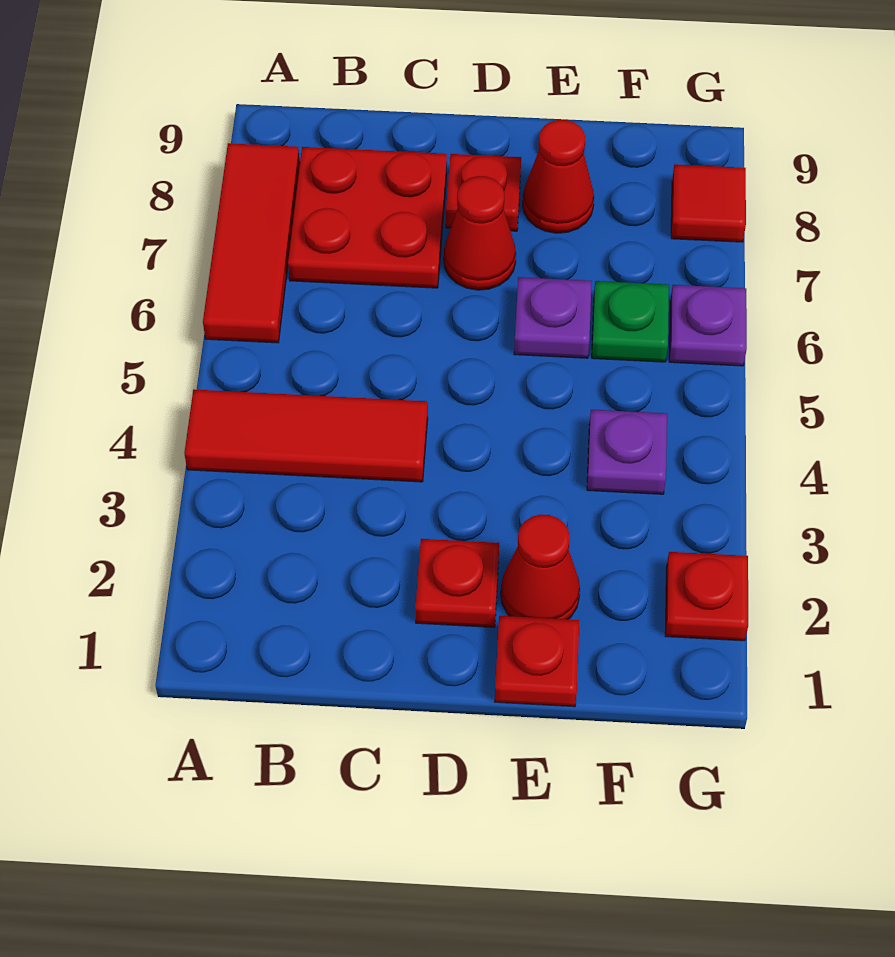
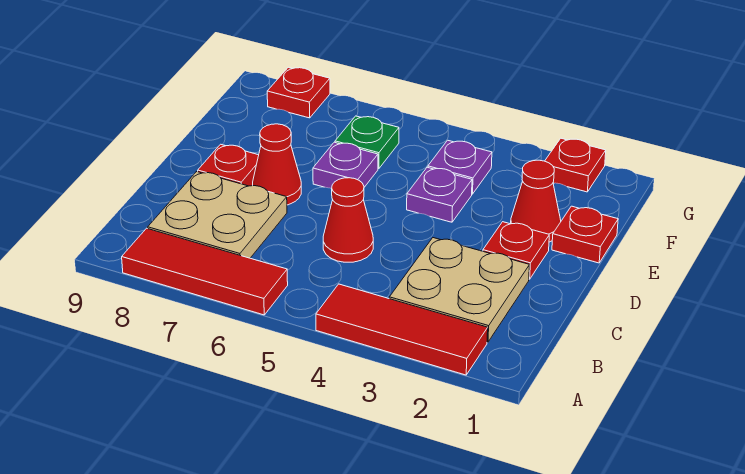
red 1x3 tile [184,390,428,482] -> red 1x3 tile turned to [316,284,488,375]
none -> tan 2x2 plate [389,238,529,342]
red 2x2 plate [288,147,447,288] -> tan 2x2 plate [148,172,287,258]
red 1x1 cone [523,120,594,233] -> red 1x1 cone moved to [323,178,373,262]
purple 1x1 plate [669,285,747,366] -> purple 1x1 plate moved to [407,167,472,222]
red 1x1 tile [671,164,746,242] -> red 1x1 plate [267,67,330,118]

